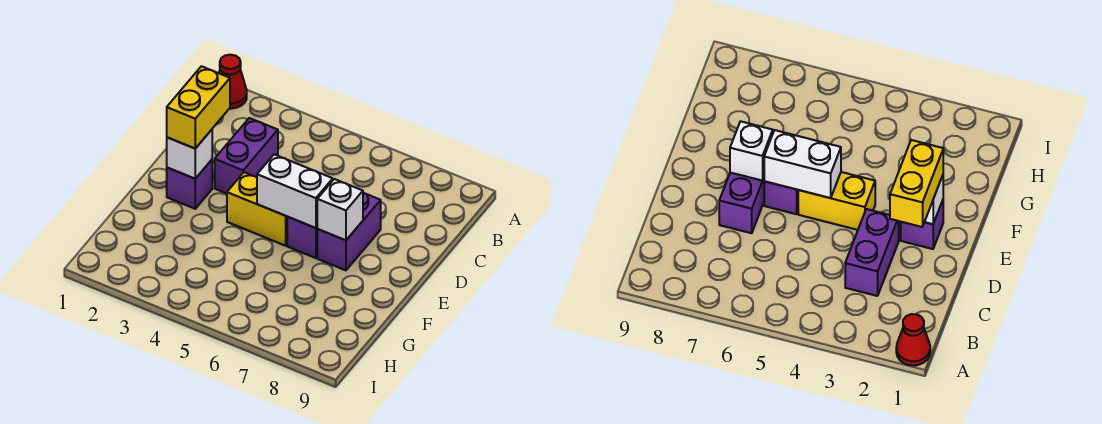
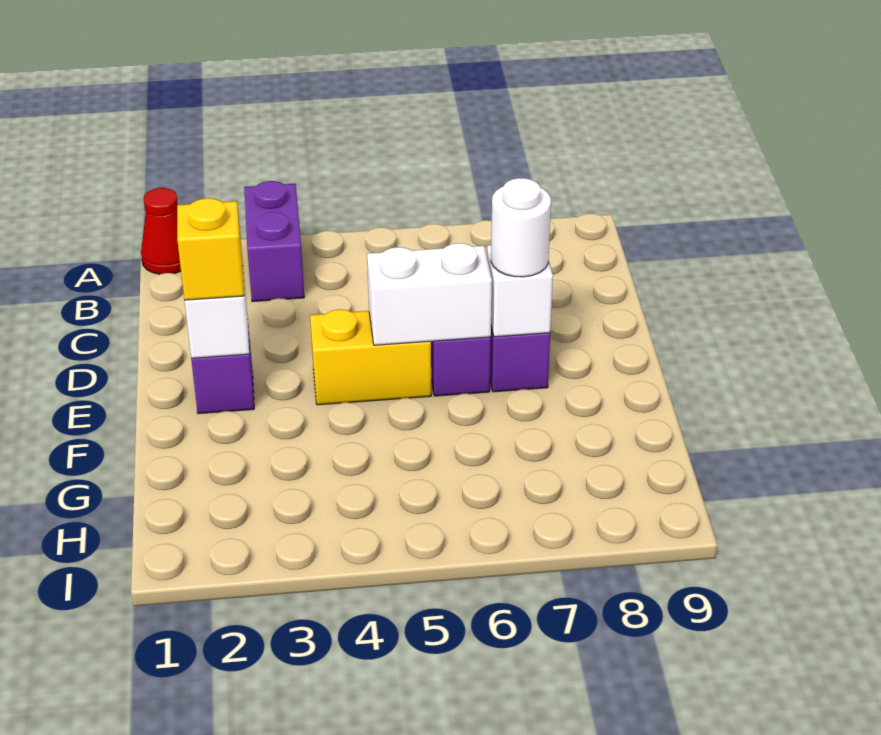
purple 1x2 brick [215,118,278,194] -> purple 1x2 brick moved to [244,181,304,302]
yellow 1x2 brick [167,66,230,148] -> yellow 1x1 brick [177,198,244,300]
none -> white 1x1 round brick [491,178,551,277]

